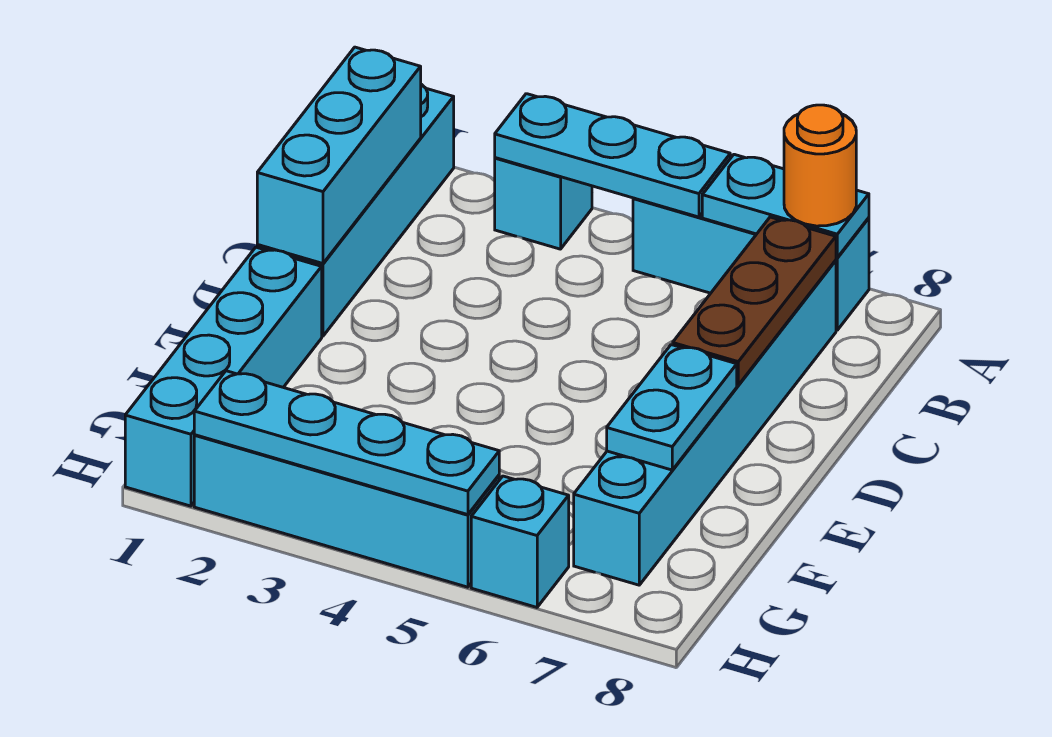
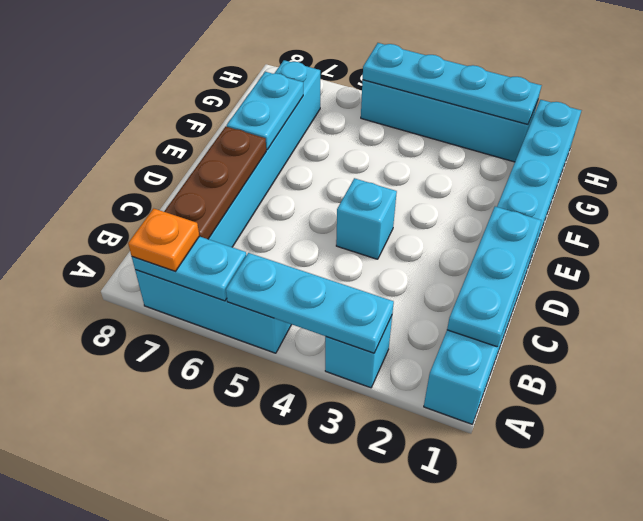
orange 1x1 round brick [784,105,856,226] -> orange 1x1 plate [128,209,199,271]
cyan 1x3 brick [257,47,421,263] -> cyan 1x3 plate [447,207,541,347]
cyan 1x1 brick [471,476,569,607] -> cyan 1x1 brick moved to [336,178,397,259]

